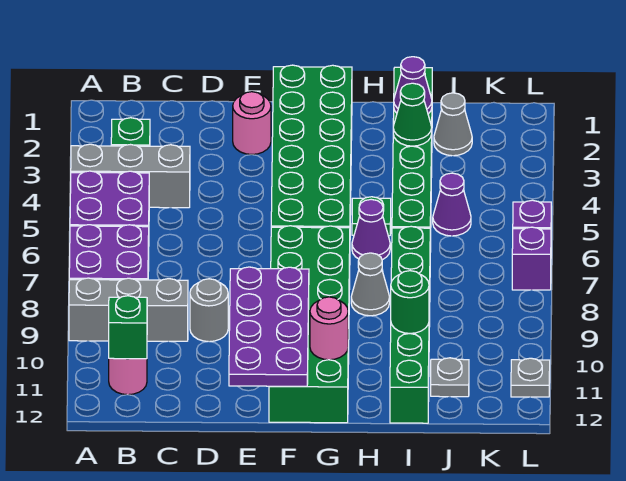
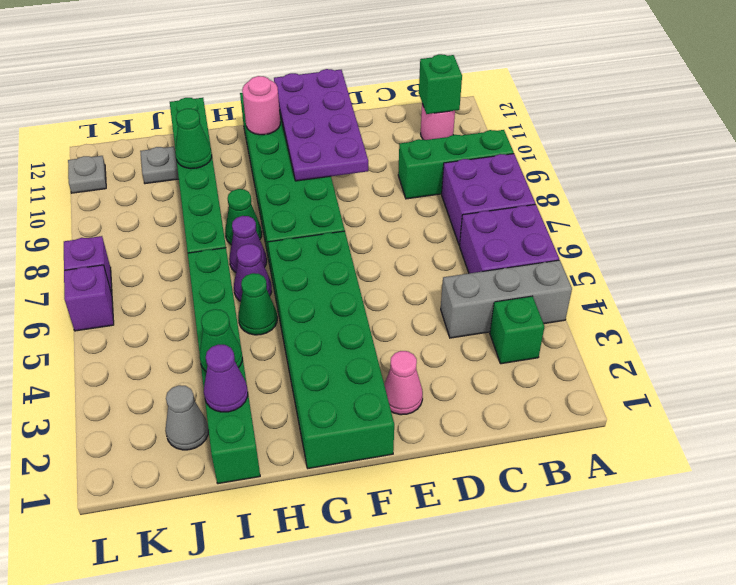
grey 1x3 brick [69,278,188,341] -> green 1x3 brick [398,130,514,199]
grey 1x1 round brick [190,279,228,342] -> none
pink 1x1 round brick [233,92,271,155] -> pink 1x1 cone [384,351,423,415]
green 1x1 plate [352,197,391,236] -> green 1x1 cone [238,273,277,335]
grey 1x1 cone [351,253,390,316] -> green 1x1 cone [225,189,262,244]
green 1x1 round brick [391,271,429,333] -> green 1x1 cone [175,109,212,169]
purple 1x1 cone [433,173,471,236] -> purple 1x1 cone moved to [229,216,267,272]

